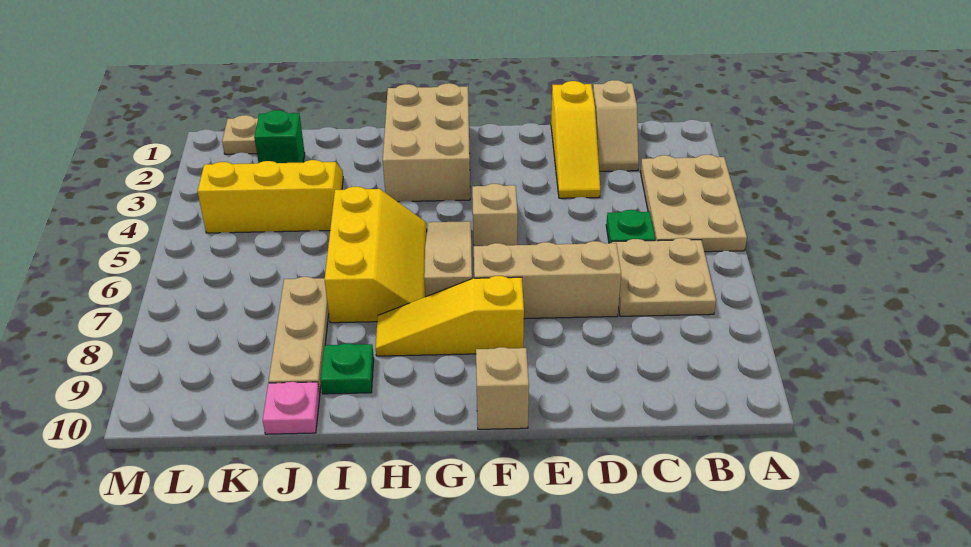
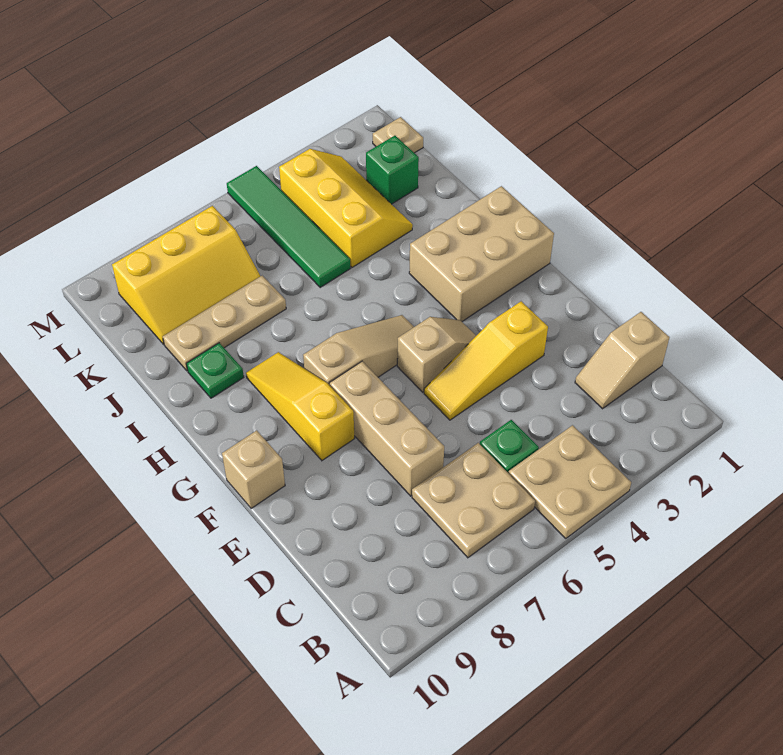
tan 2x3 plate [640,155,747,252] -> tan 2x2 plate [509,425,631,538]
yellow 1x3 slope [551,81,600,198] -> yellow 1x3 slope moved to [424,301,548,420]
yellow 2x3 slope [325,187,427,323] -> yellow 2x3 slope moved to [112,206,260,344]
none -> green 1x4 tile [227,166,351,287]
pink 1x1 plate [263,382,320,434] -> none

